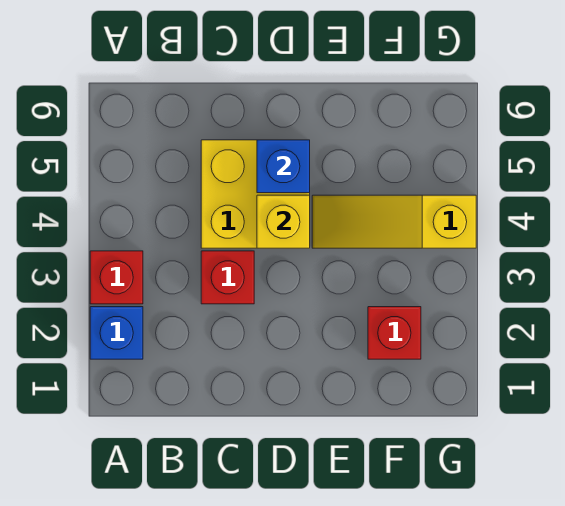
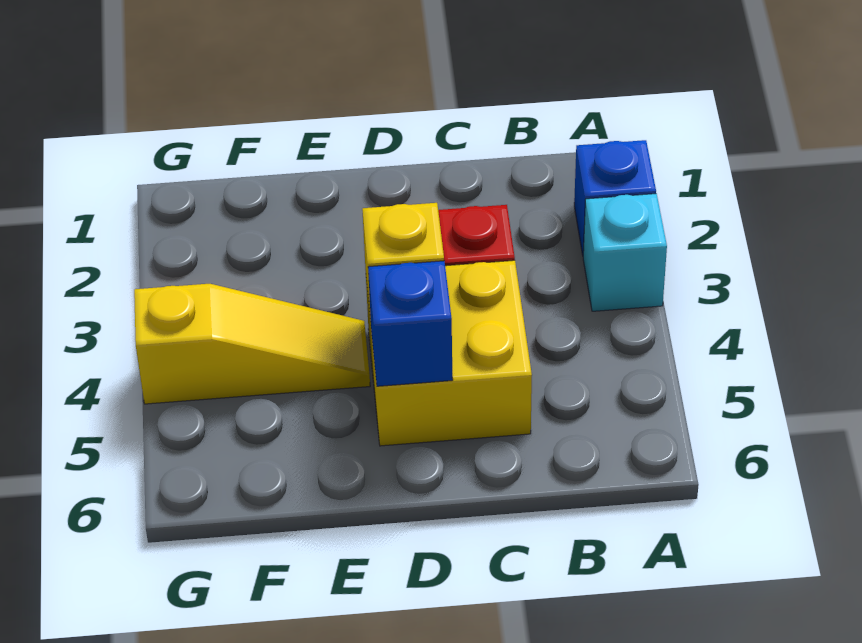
red 1x1 brick [90,251,143,304] -> cyan 1x1 brick [583,194,667,311]
red 1x1 brick [368,307,421,359] -> none

